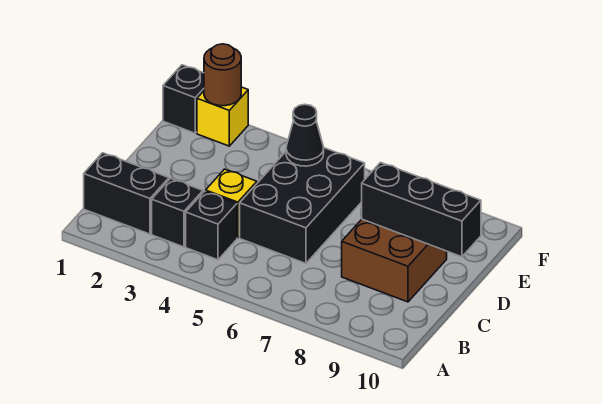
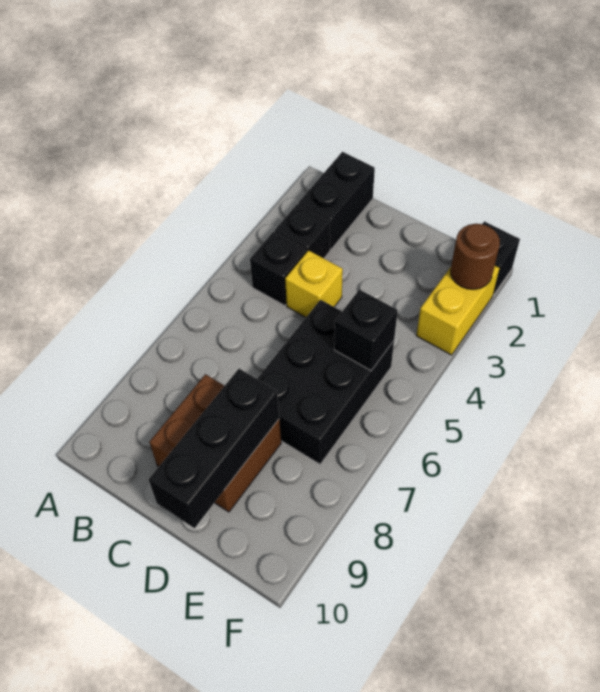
black 2x3 brick [240,148,365,263] -> black 2x3 brick turned to [257,300,394,464]
black 1x1 cone [286,105,324,166] -> black 1x1 brick [334,289,398,371]
yellow 1x1 brick [197,87,248,146] -> yellow 1x2 brick [416,266,499,355]

